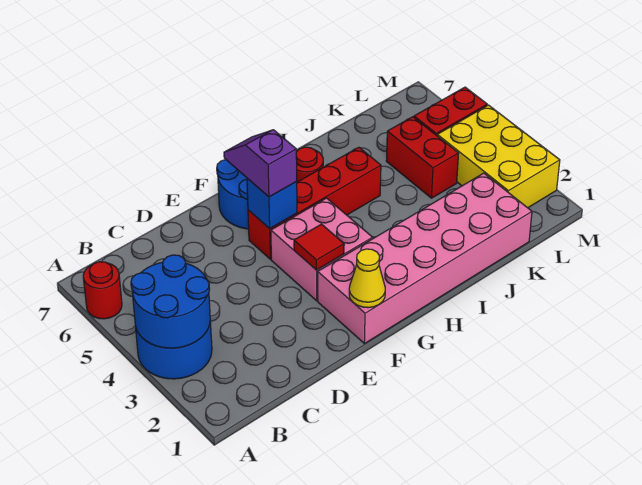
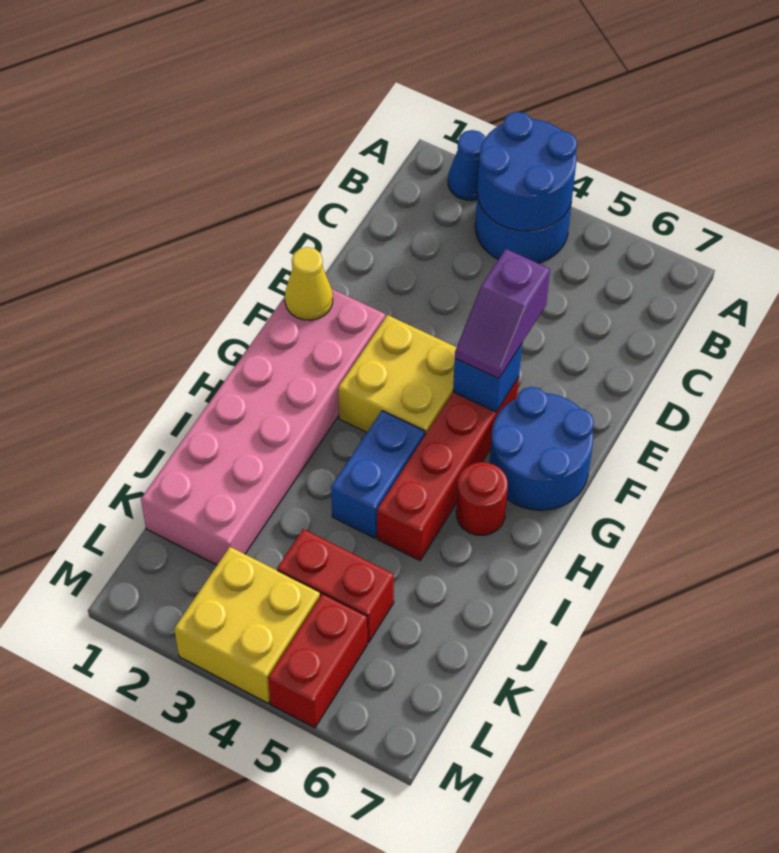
none -> blue 1x1 cone [448,130,485,200]
red 1x1 round brick [83,262,122,319] -> none
pink 2x2 brick [271,198,373,301] -> yellow 2x2 brick [338,315,457,434]
red 1x1 tile [294,224,344,270] -> none
purple 1x2 slope [224,130,297,197] -> purple 1x2 slope turned to [455,249,550,379]
none -> blue 1x2 brick [331,411,425,538]
yellow 2x3 brick [437,105,560,208] -> yellow 2x2 brick [174,547,320,703]

